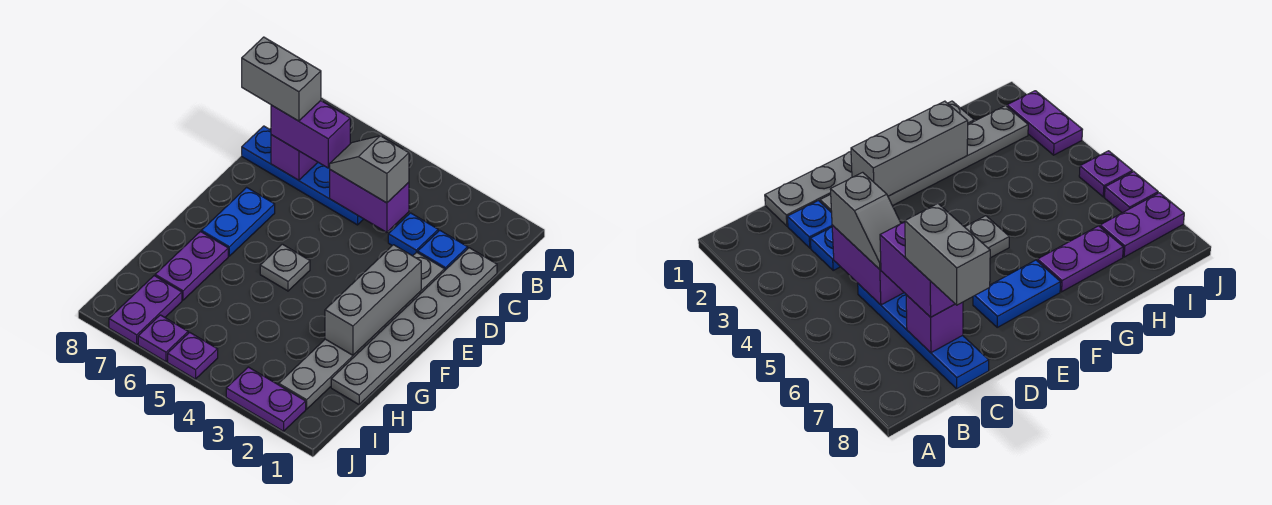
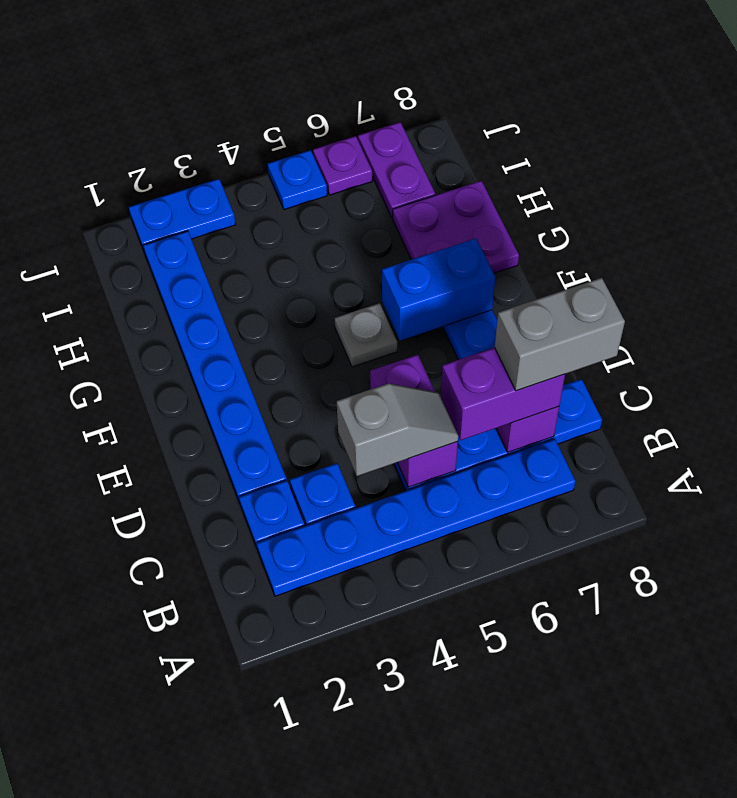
none -> blue 1x6 plate [257,439,576,596]
grey 1x6 plate [331,248,497,404] -> none
purple 1x2 brick [330,170,409,232] -> purple 1x2 brick turned to [370,355,458,487]
grey 1x6 plate [279,252,445,409] -> blue 1x6 plate [143,231,287,503]
grey 1x3 brick [325,245,421,355] -> none
none -> blue 1x2 brick [382,239,496,340]
purple 1x2 plate [155,232,228,300] -> purple 2x2 plate [393,181,519,273]
purple 1x2 plate [226,367,306,431] -> blue 1x2 plate [129,179,236,253]
purple 1x1 plate [168,332,218,379] -> blue 1x1 plate [268,150,327,210]

